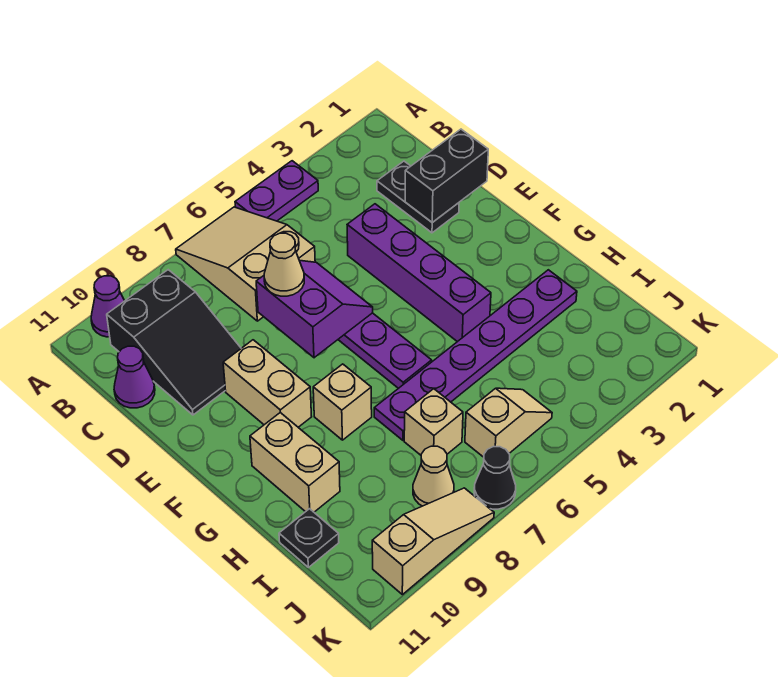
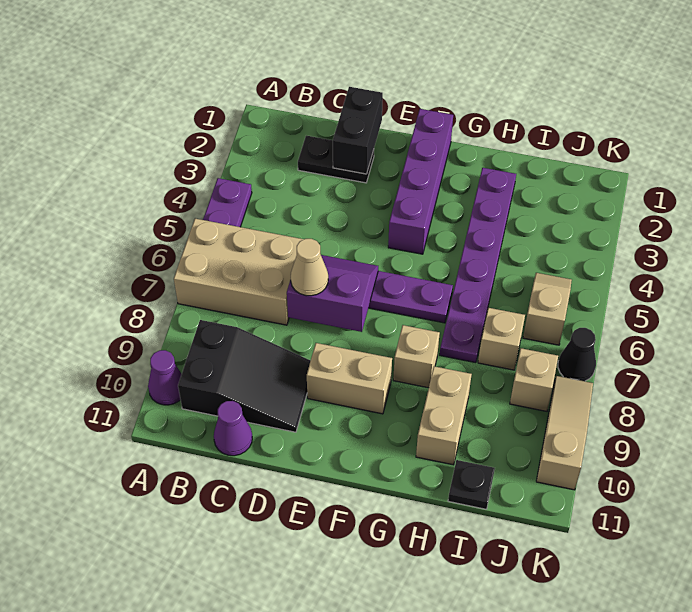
tan 2x3 slope [176,207,315,321] -> tan 2x3 brick [174,219,304,325]
purple 1x4 brick [347,204,491,342] -> purple 1x4 brick turned to [388,109,453,254]
tan 1x2 brick [250,413,340,512] -> tan 1x2 brick turned to [416,366,472,465]
tan 1x1 cone [413,446,454,506] -> tan 1x1 brick [510,348,558,411]

